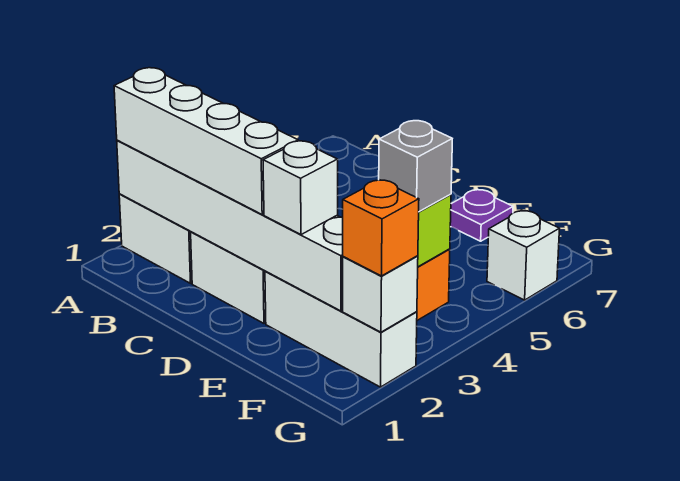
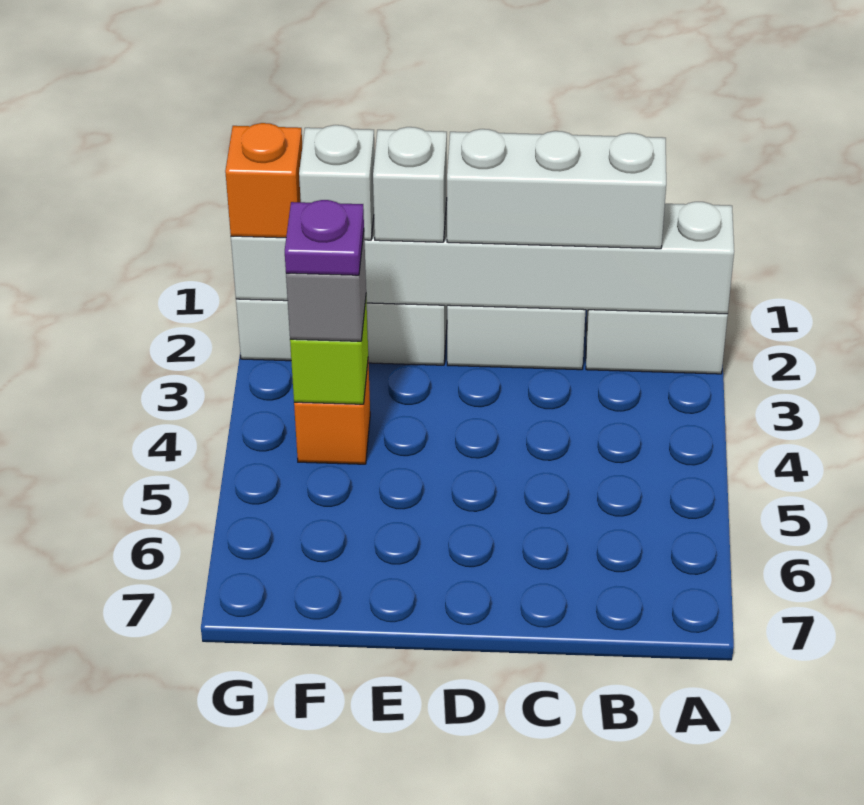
white 1x4 brick [114,68,298,214] -> white 1x3 brick [447,129,666,249]
purple 1x1 plate [450,190,513,241] -> purple 1x1 plate moved to [285,200,364,275]
white 1x1 brick [487,210,560,300] -> white 1x1 brick moved to [299,125,375,240]

